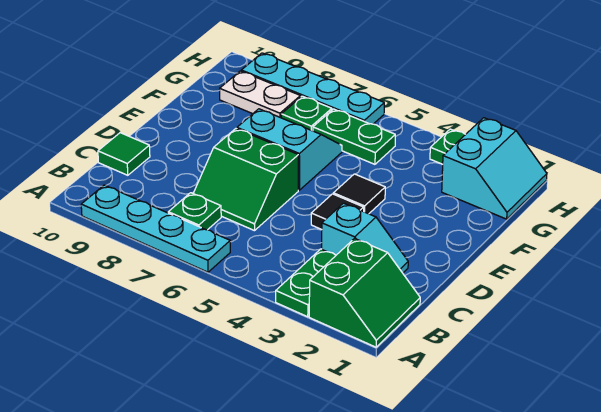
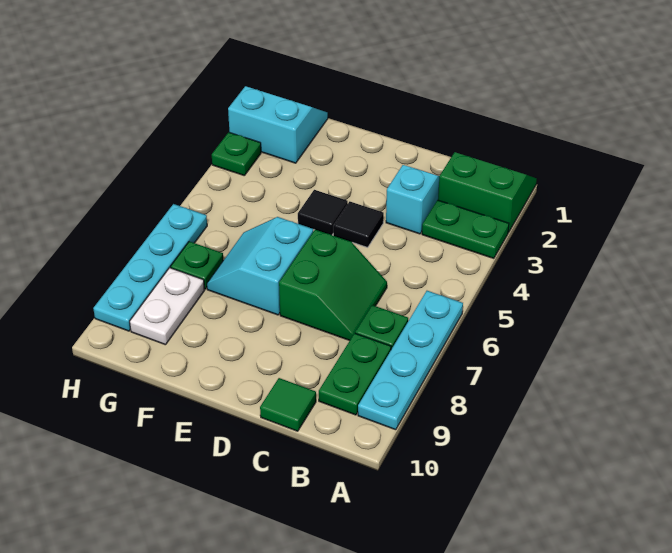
green 1x2 plate [313,109,395,164] -> green 1x2 plate moved to [319,333,391,415]

